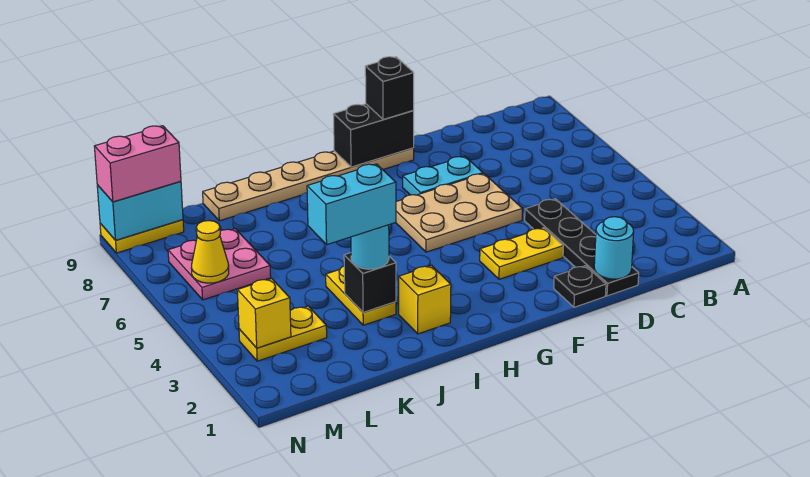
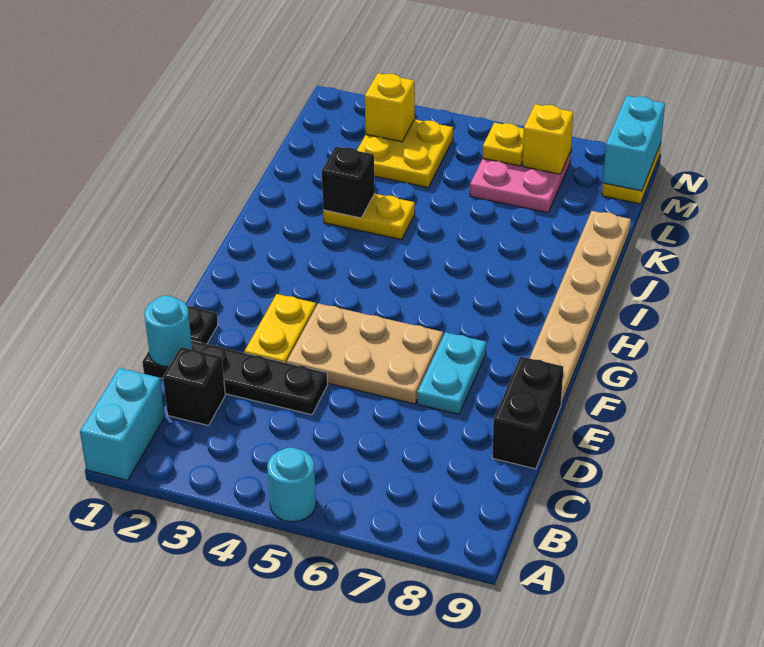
tan 2x3 plate [396,174,523,252] -> tan 2x3 plate turned to [287,303,443,404]
black 1x2 brick [333,104,414,167] -> black 1x2 brick moved to [492,357,563,469]
black 1x1 brick [365,57,414,119] -> black 1x1 brick moved to [163,347,225,426]
yellow 1x1 brick [399,265,451,334] -> yellow 1x1 brick moved to [522,104,573,174]
cyan 1x1 round brick [351,225,389,269] -> cyan 1x1 round brick moved to [267,448,316,522]
cyan 1x2 brick [307,164,396,245] -> cyan 1x2 brick moved to [80,368,165,480]
yellow 1x2 plate [239,306,327,361] -> yellow 2x2 plate [357,119,453,187]
yellow 1x1 cone [191,221,229,283] -> yellow 1x1 plate [483,123,524,166]
pink 1x2 brick [94,126,181,202] -> none

